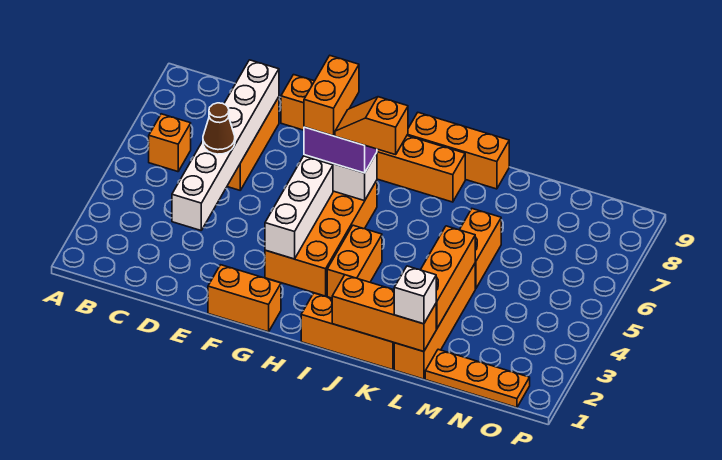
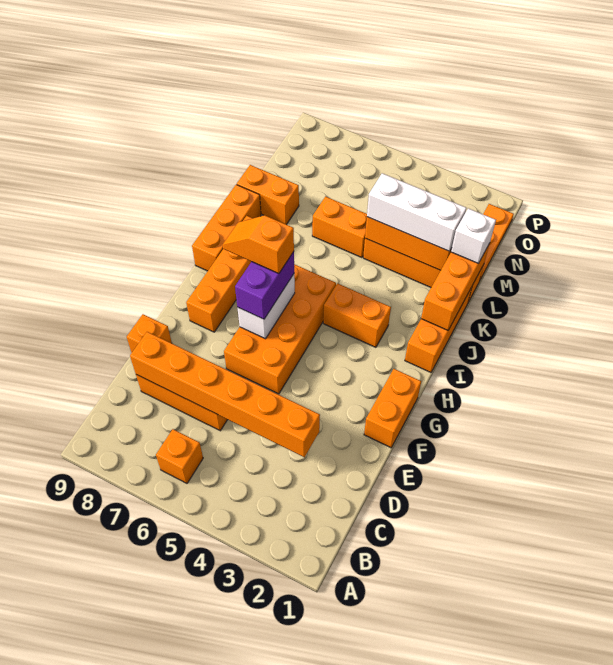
white 1x6 brick [172,60,279,230] -> orange 1x6 brick [130,332,320,457]
brown 1x1 cone [203,103,235,154] -> none
orange 2x4 brick [265,180,377,296] -> orange 2x4 brick turned to [224,264,336,394]
white 1x3 brick [265,156,333,259] -> white 1x3 brick moved to [367,173,466,251]
orange 1x2 brick [304,56,359,136] -> orange 1x2 brick moved to [237,165,299,225]
orange 1x2 slope [335,97,408,155] -> orange 1x2 slope turned to [223,215,294,274]

